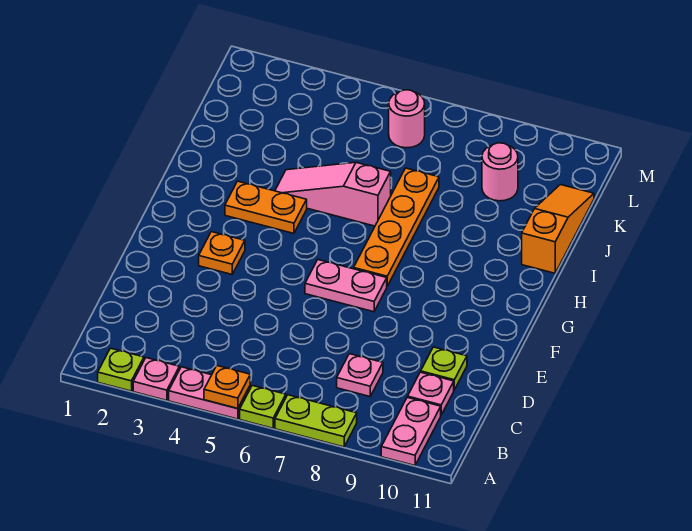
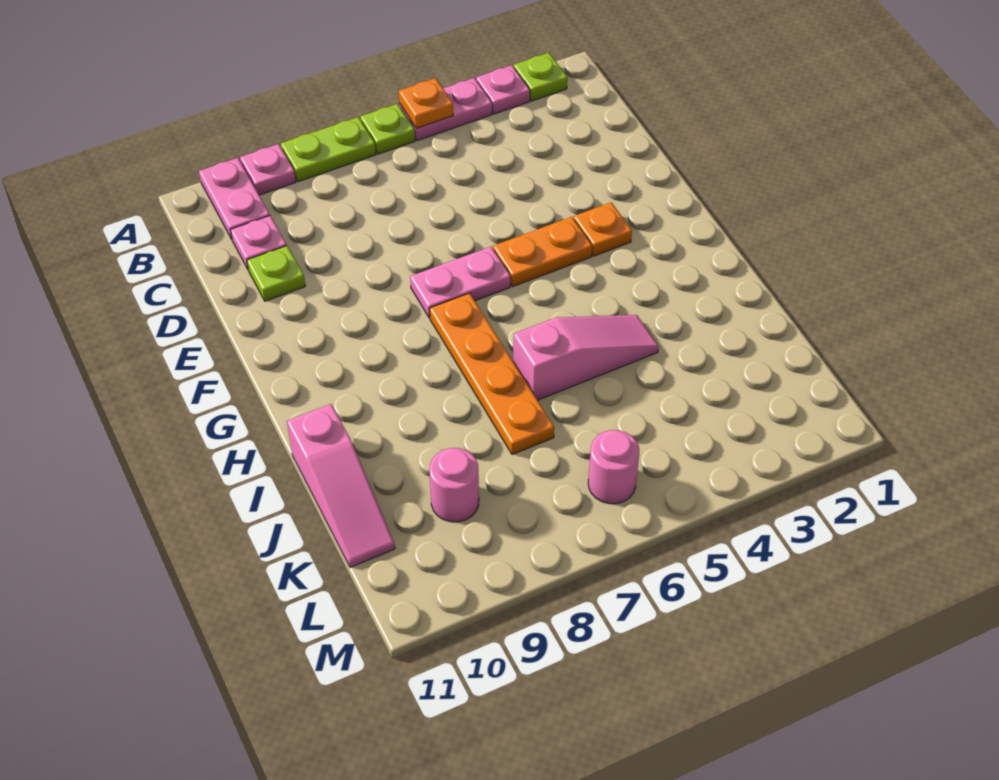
pink 1x1 plate [337,354,383,396] -> pink 1x1 plate moved to [240,144,296,195]
orange 1x2 plate [225,181,307,233] -> orange 1x2 plate moved to [493,217,592,287]
orange 1x3 slope [522,185,594,273] -> pink 1x3 slope [287,404,395,567]

